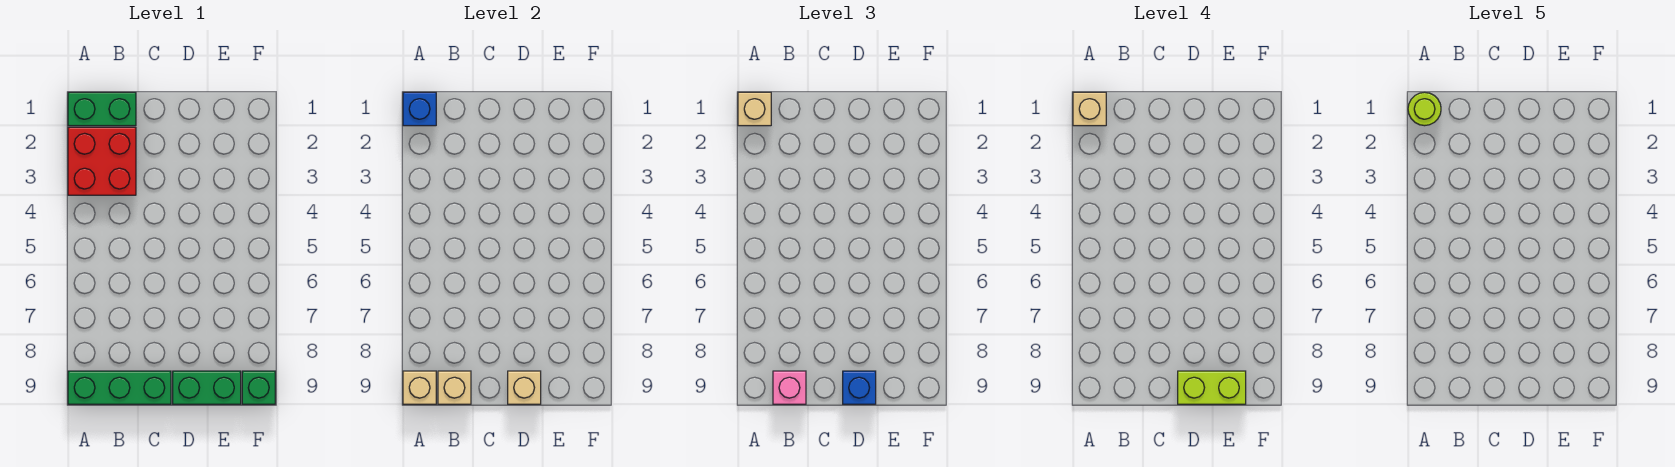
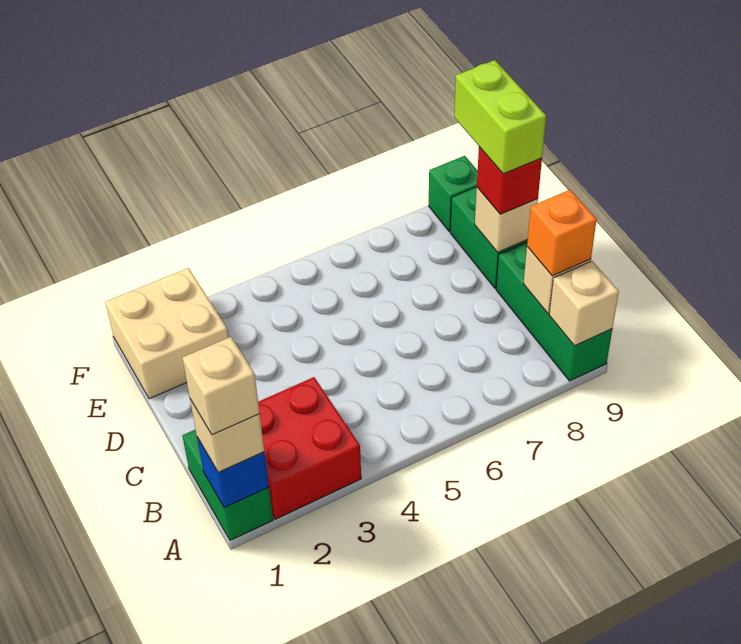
lime 1x1 round brick [1408,92,1441,126] -> none
pink 1x1 brick [773,371,806,404] -> orange 1x1 brick [527,190,597,276]
blue 1x1 brick [843,371,876,404] -> red 1x1 brick [477,147,542,214]
none -> tan 2x2 brick [105,268,228,399]

